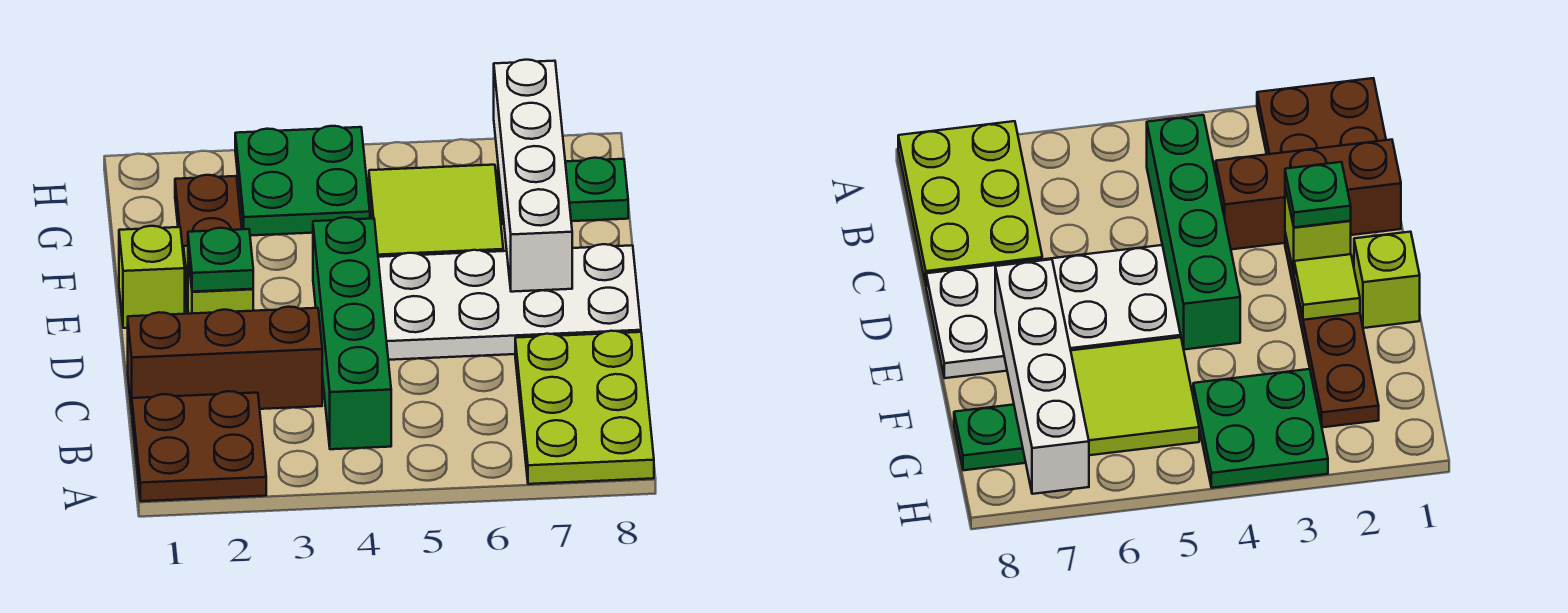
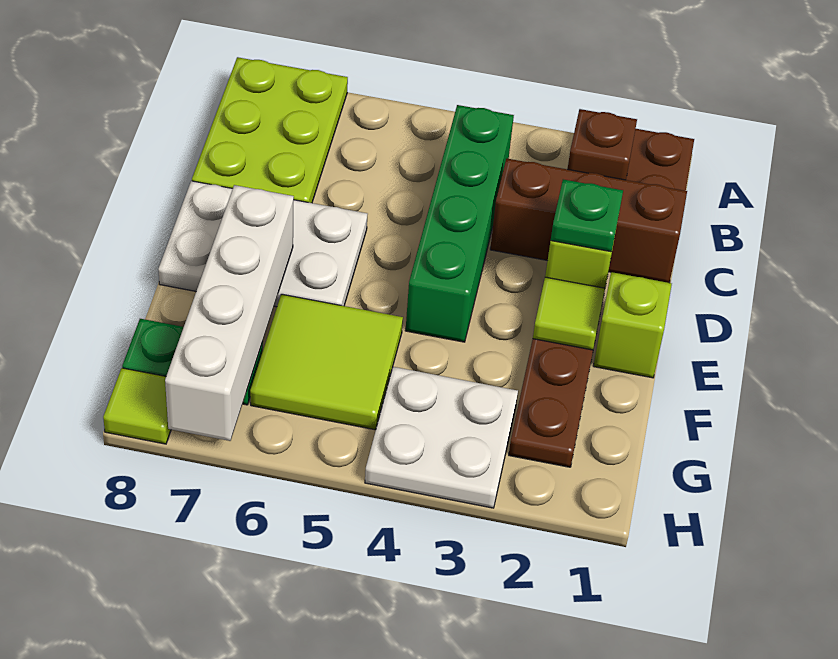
none -> brown 1x1 brick [568,109,637,180]
white 2x4 plate [378,244,641,360] -> white 2x3 plate [158,181,367,307]
green 2x2 plate [235,126,370,235] -> white 2x2 plate [365,367,518,508]
none -> lime 1x1 tile [103,368,171,444]

